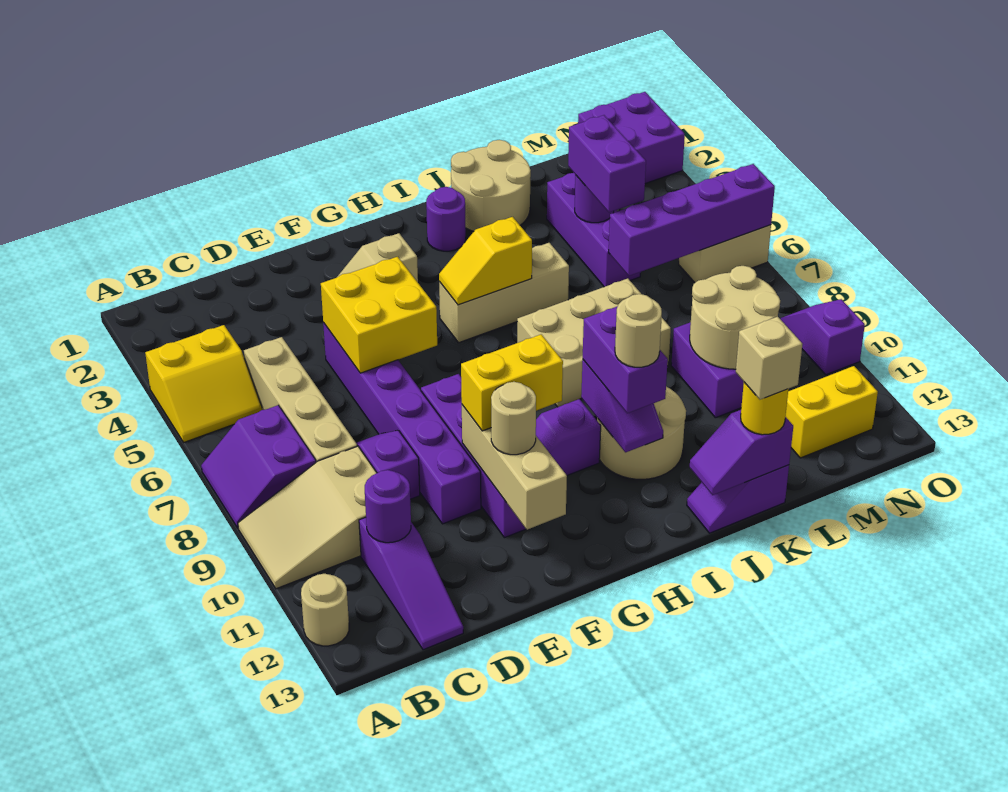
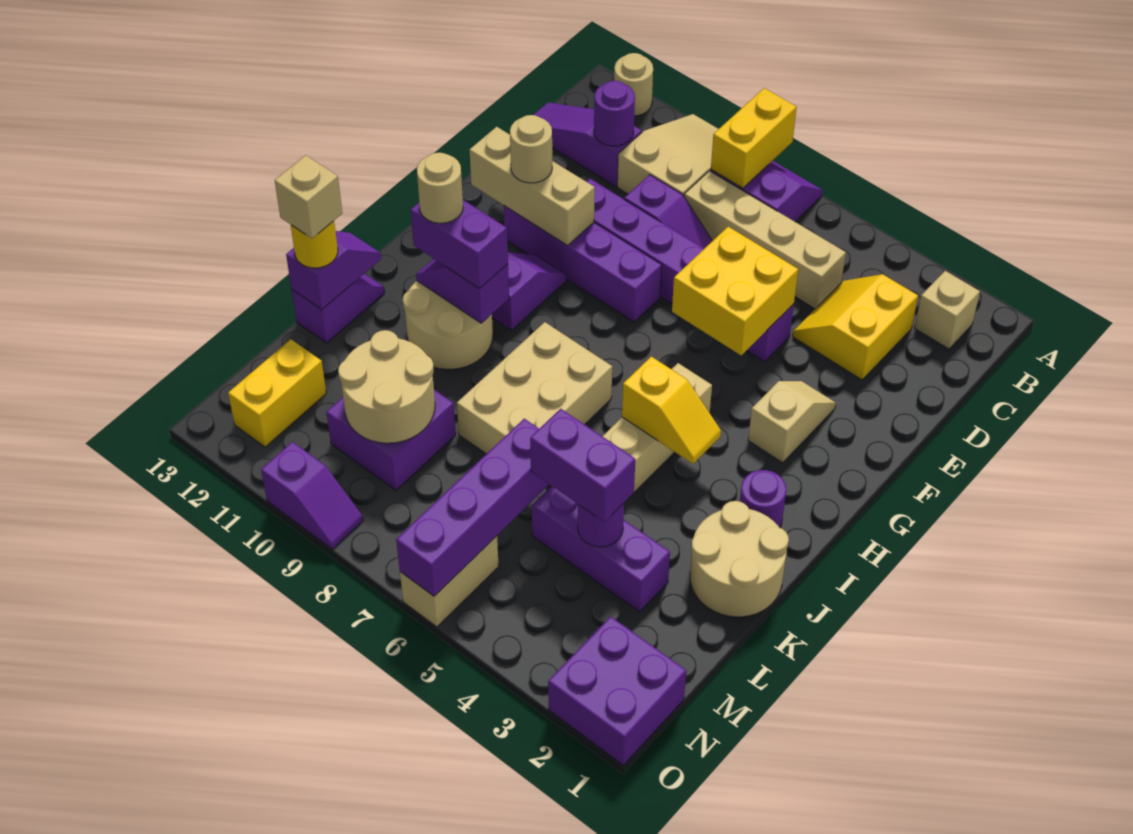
yellow 2x2 slope [145,325,262,442] -> yellow 2x2 slope moved to [793,274,918,380]
none -> tan 1x1 brick [915,271,980,349]
yellow 1x2 brick [461,334,563,431] -> yellow 1x2 brick moved to [711,88,797,188]
yellow 1x2 slope [439,217,532,305] -> yellow 1x2 slope turned to [622,357,721,464]

